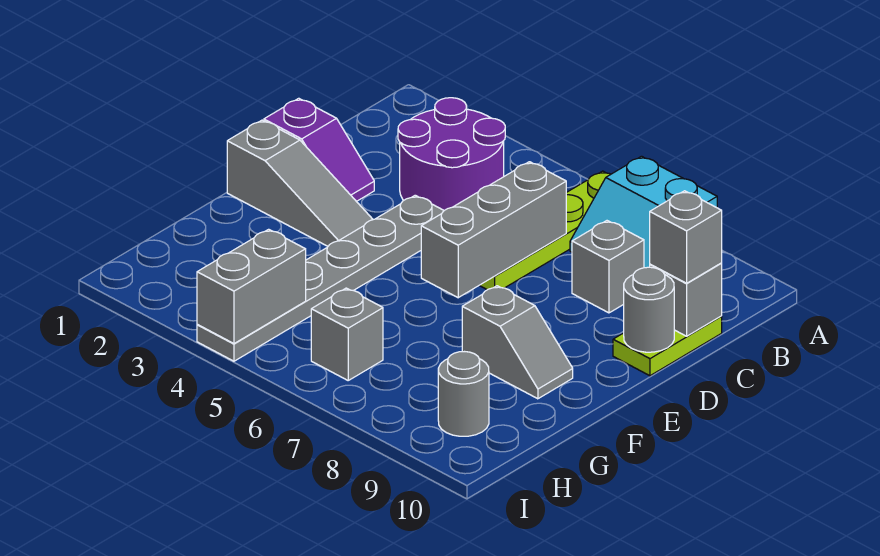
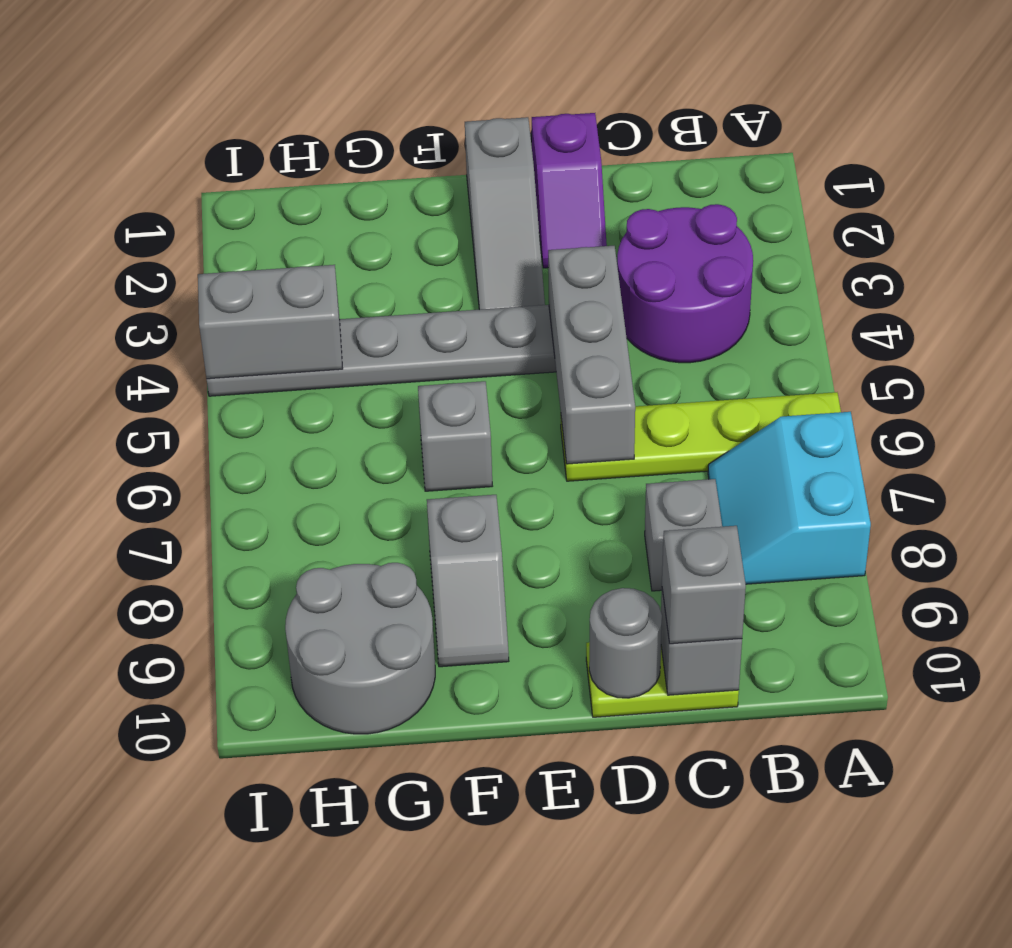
grey 1x3 brick [421,162,566,298] -> grey 1x3 brick turned to [548,246,635,464]
grey 1x1 brick [311,288,383,380] -> grey 1x1 brick moved to [418,381,492,491]
grey 1x1 round brick [438,352,489,436] -> grey 2x2 round brick [285,563,435,734]

